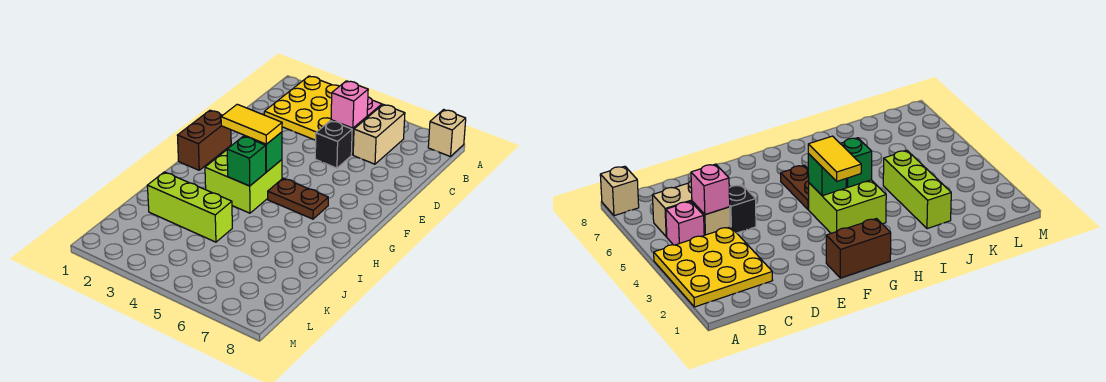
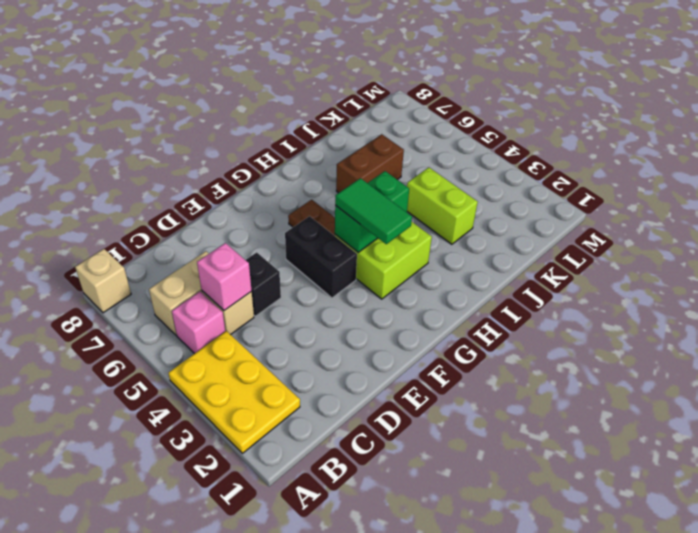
yellow 3x3 plate [264,76,339,140] -> yellow 2x3 plate [168,331,300,453]
brown 1x2 brick [177,110,231,170] -> brown 1x2 brick moved to [336,134,404,193]
none -> black 1x2 brick [285,216,357,298]
yellow 1x2 tile [221,104,282,144] -> green 1x2 tile [335,178,412,244]
lime 1x3 brick [147,172,232,242] -> lime 1x2 brick [407,167,478,244]

